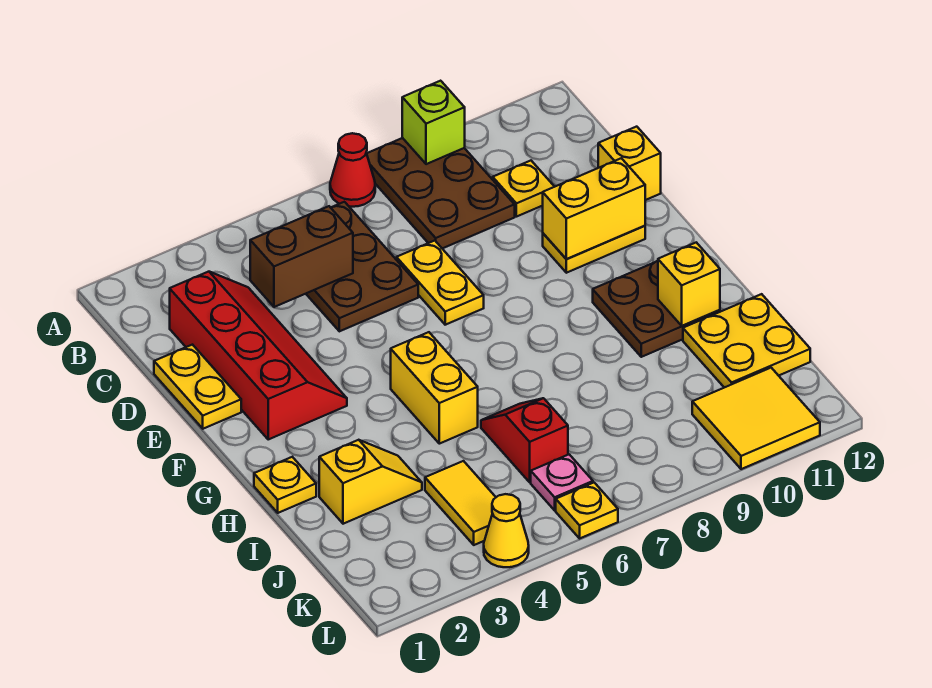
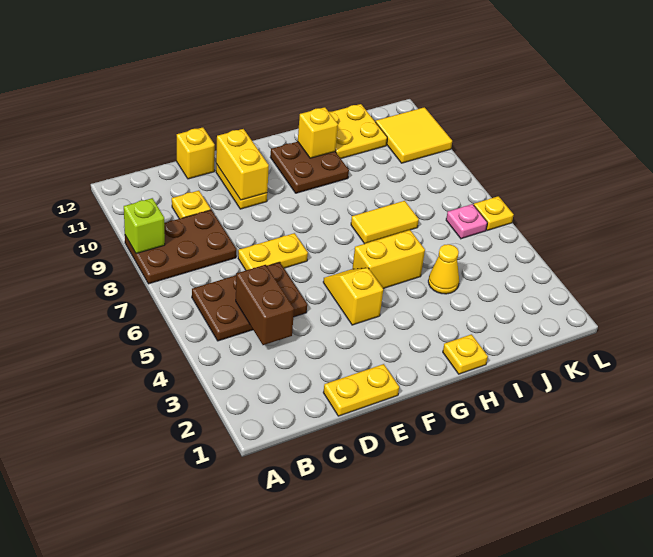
red 1x1 cone [330,133,375,207] -> none
red 2x4 slope [170,272,347,439] -> none
yellow 1x2 slope [319,440,422,524] -> yellow 1x2 slope moved to [323,268,383,325]
red 1x2 slope [481,398,568,482] -> none
yellow 1x2 tile [425,461,496,545] -> yellow 1x2 tile moved to [351,201,419,244]
yellow 1x1 cone [484,494,529,567] -> yellow 1x1 cone moved to [428,244,459,294]

